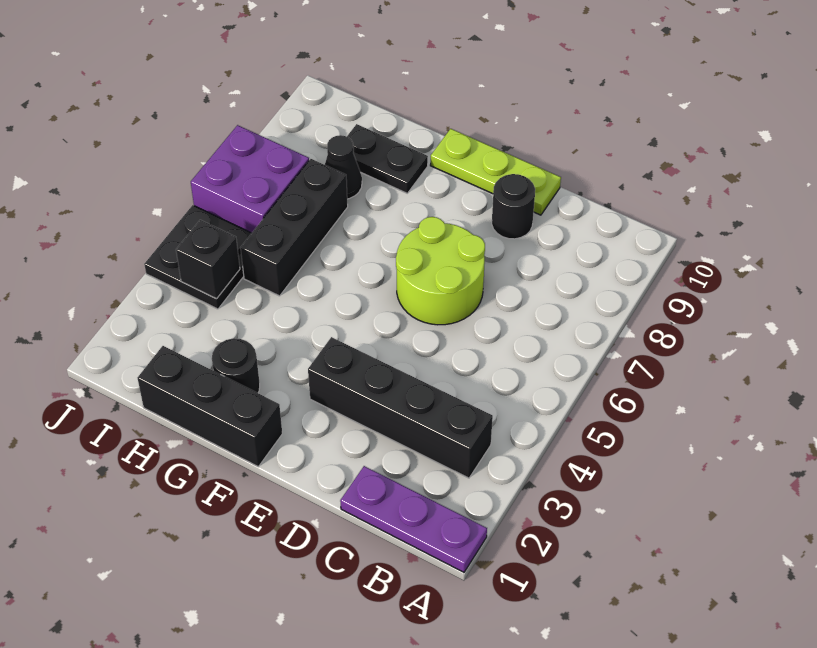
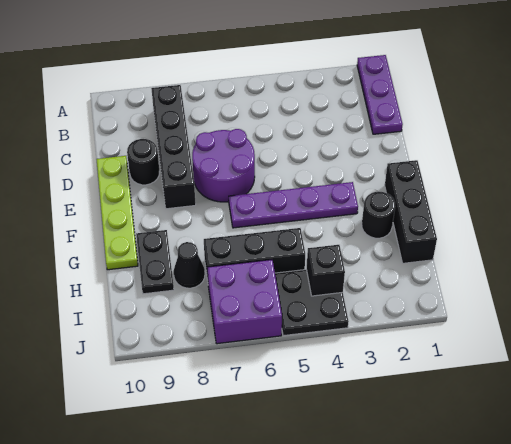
black 1x4 brick [308,337,493,478] -> black 1x4 brick moved to [151,85,196,209]
lime 2x2 round brick [396,217,485,325] -> purple 2x2 round brick [192,129,255,202]
lime 1x3 plate [430,129,561,215] -> lime 1x4 plate [96,156,138,270]
none -> purple 1x4 plate [229,182,358,228]

